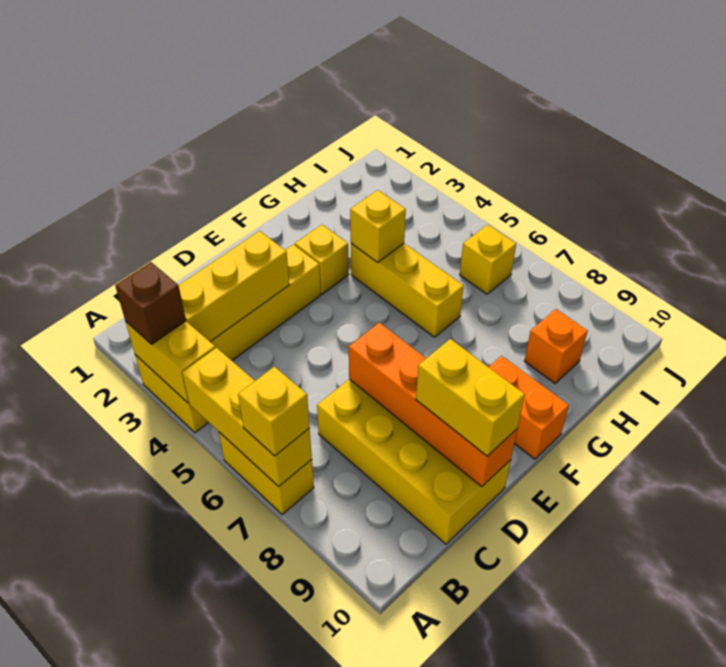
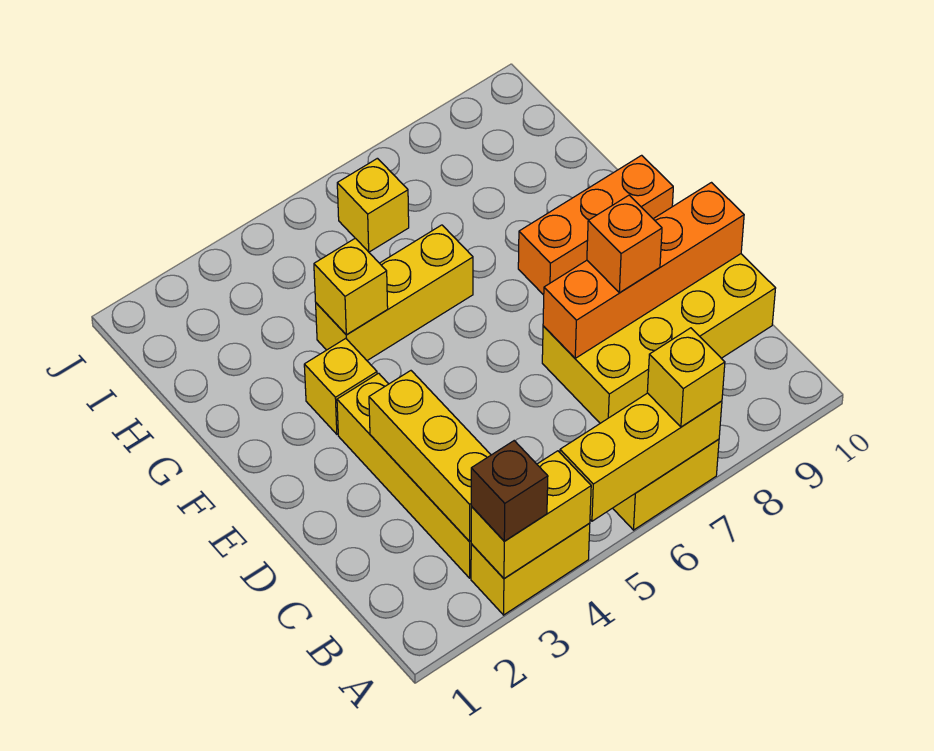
yellow 1x2 brick [416,339,525,456] -> none
orange 1x2 brick [489,356,569,459] -> orange 1x3 brick [518,155,673,295]
orange 1x1 brick [524,309,588,383] -> orange 1x1 brick moved to [587,195,662,293]

